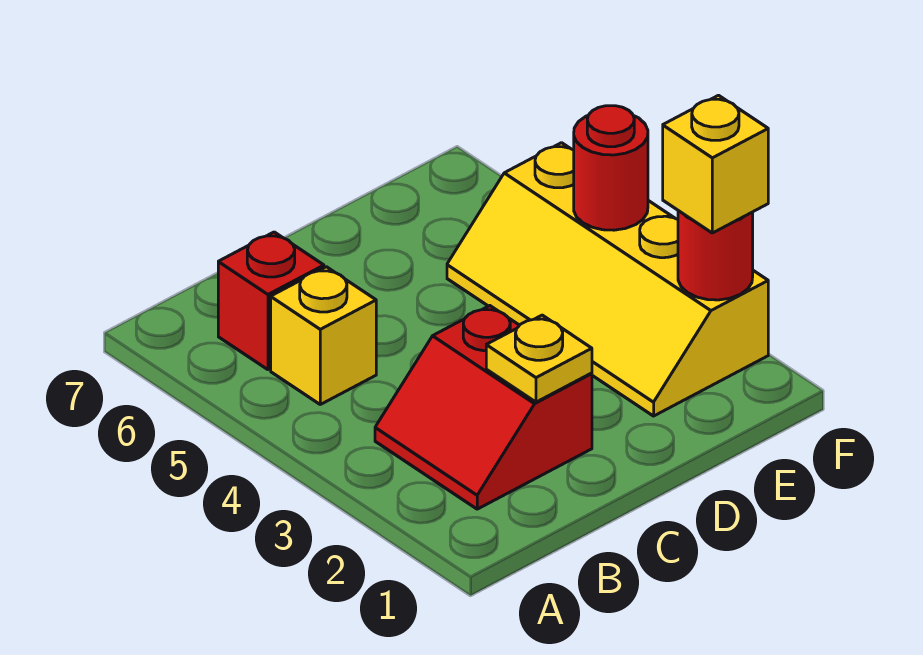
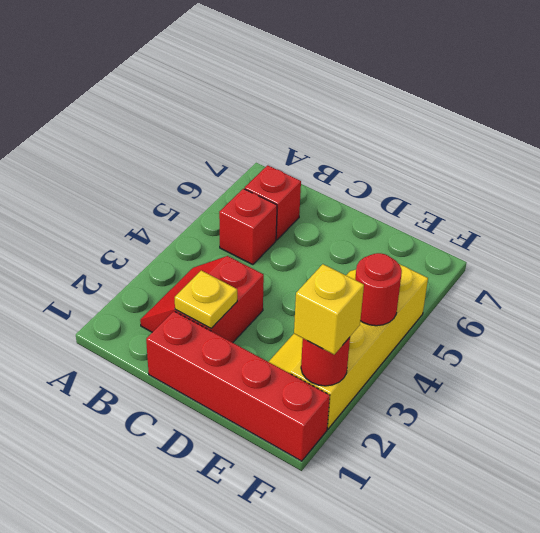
yellow 1x1 brick [271,267,376,404] -> red 1x1 brick [219,189,277,265]
none -> red 1x4 brick [146,311,330,461]

